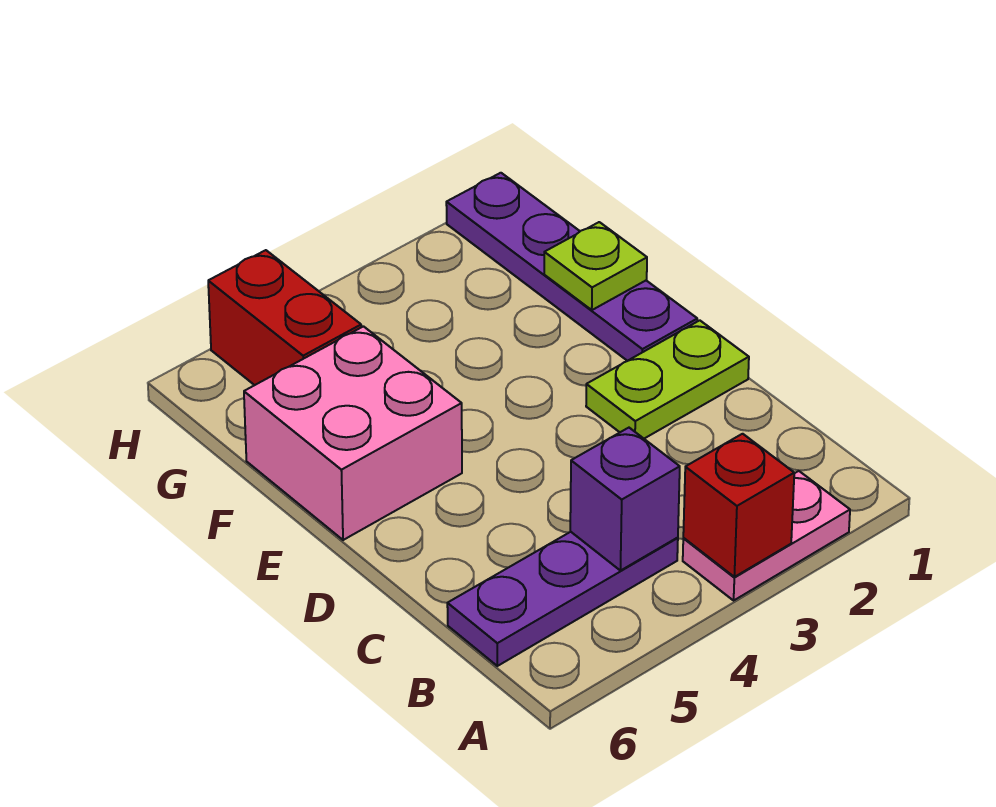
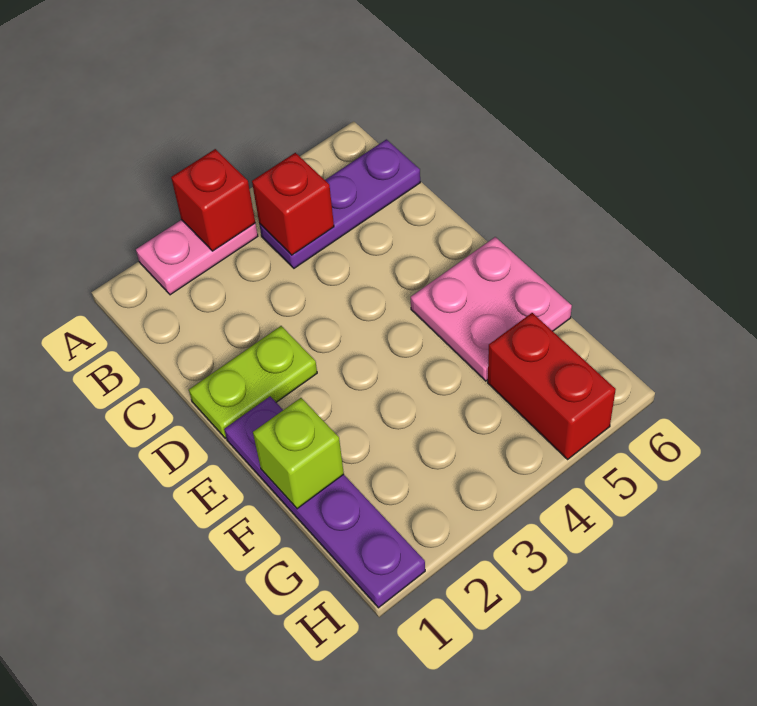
purple 1x1 brick [570,428,680,571] -> red 1x1 brick [252,153,334,255]
pink 2x2 brick [244,326,462,540] -> pink 2x2 plate [411,237,572,381]
lime 1x1 plate [544,222,647,310] -> lime 1x1 brick [253,398,344,509]

